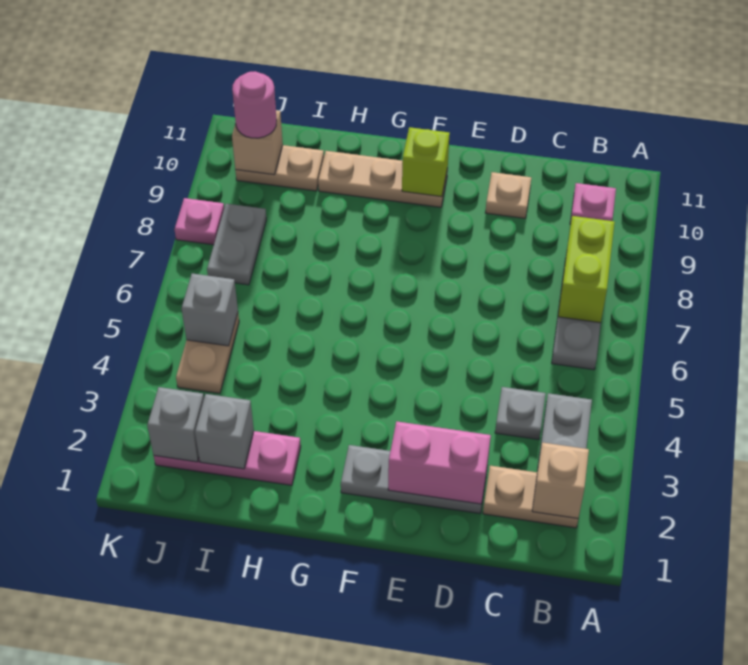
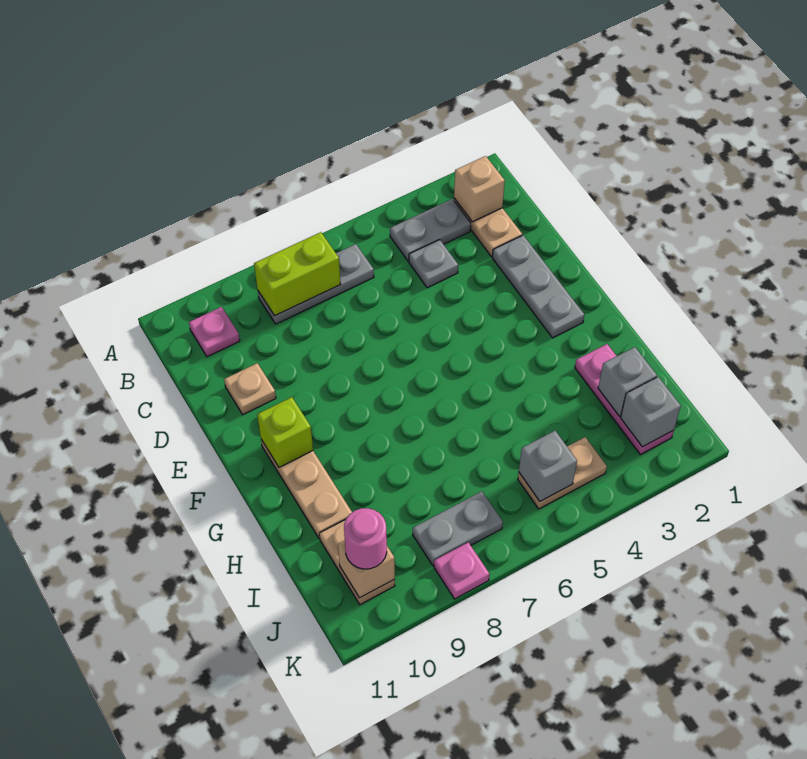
pink 1x2 brick [388,421,491,504] -> none

